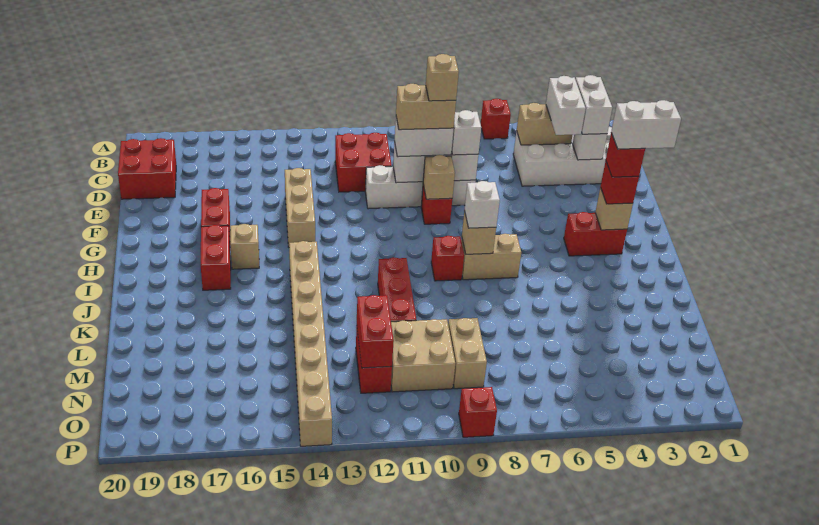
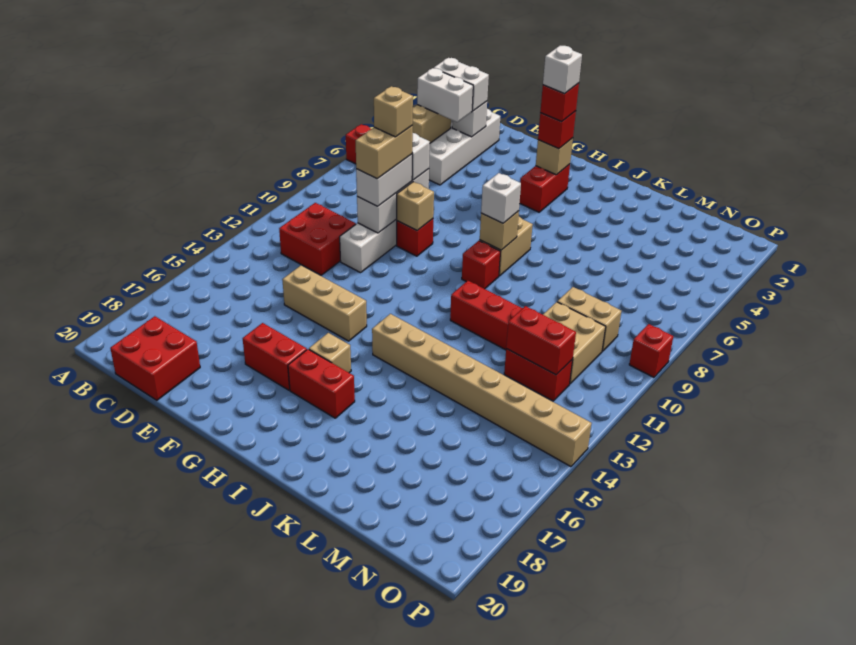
white 1x2 brick [611,100,681,149] -> white 1x1 brick [543,46,582,94]

